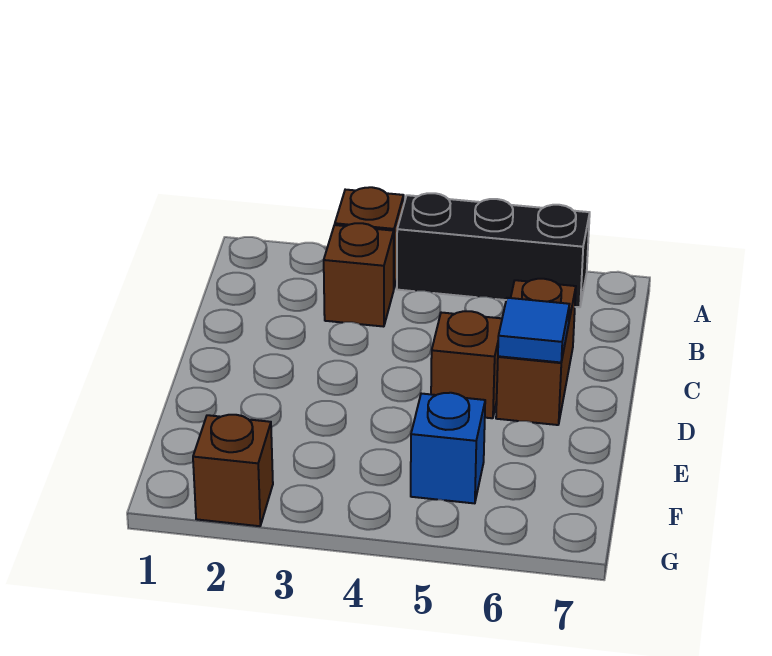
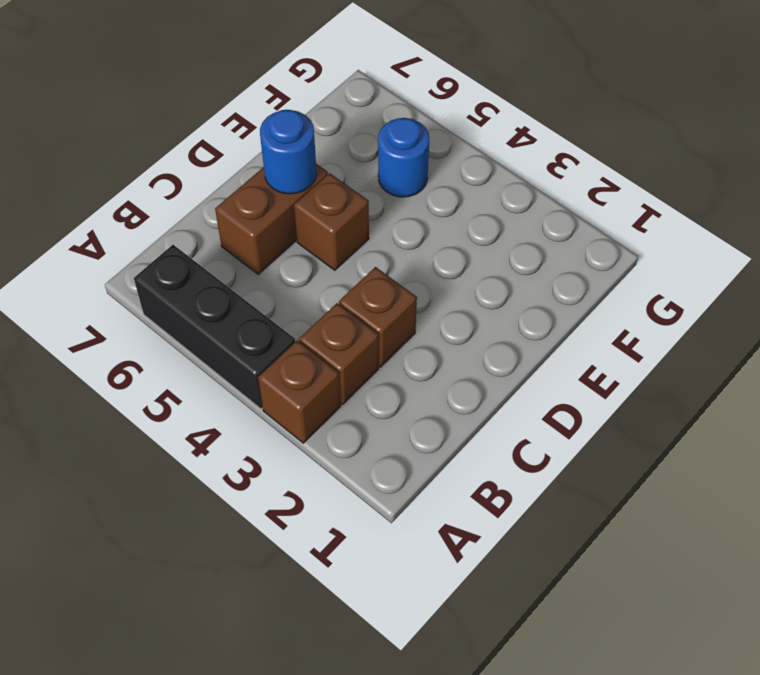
blue 1x1 tile [498,298,570,362] -> blue 1x1 round brick [260,110,317,194]
blue 1x1 brick [411,393,485,503] -> blue 1x1 round brick [378,118,429,197]
brown 1x1 brick [193,415,273,526] -> brown 1x1 brick moved to [339,267,417,367]

